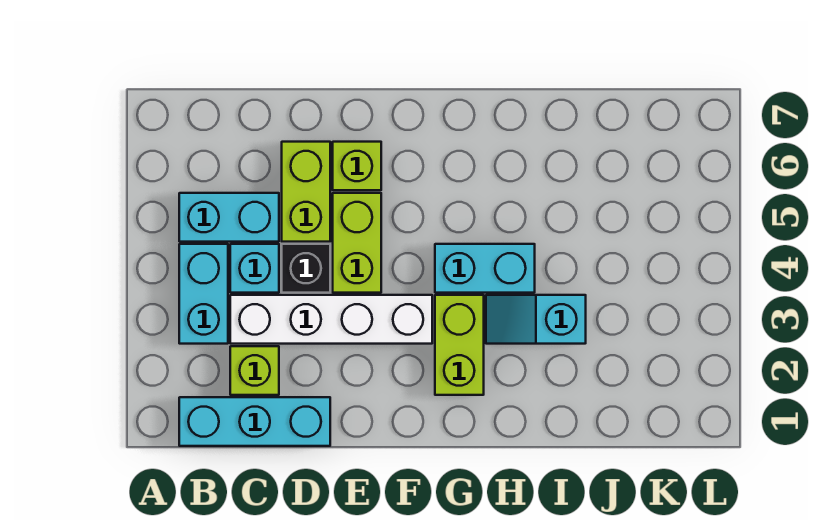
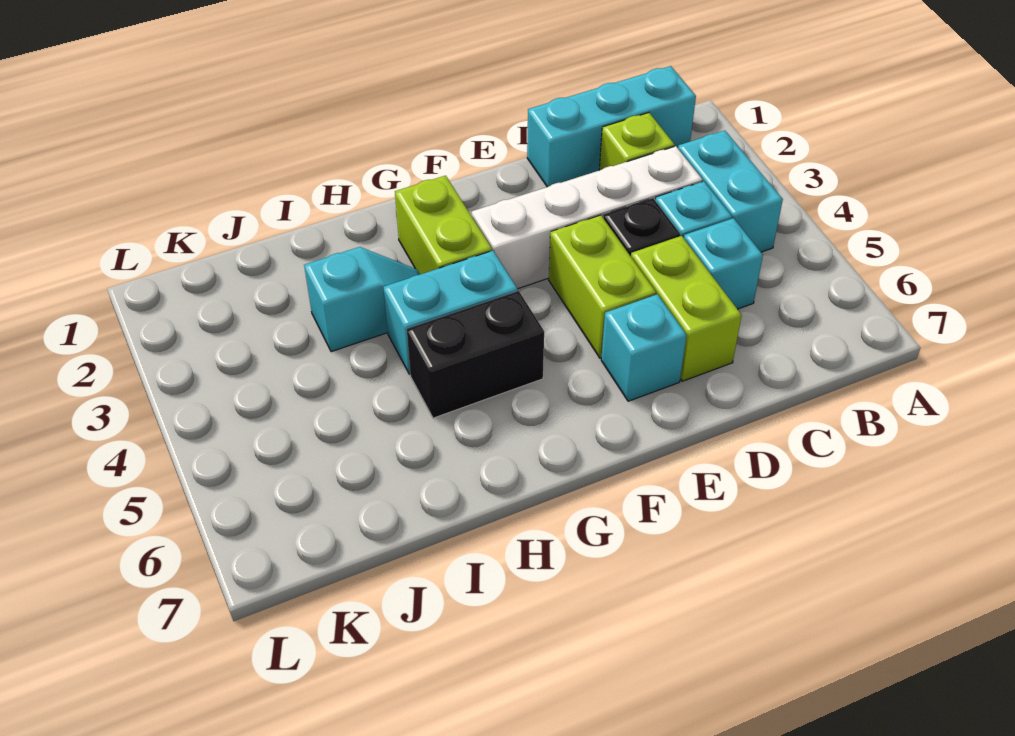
cyan 1x2 brick [179,193,279,242] -> cyan 1x1 brick [684,218,763,309]
lime 1x1 brick [333,142,381,190] -> cyan 1x1 brick [601,294,687,401]
none -> black 1x2 brick [407,291,544,418]

